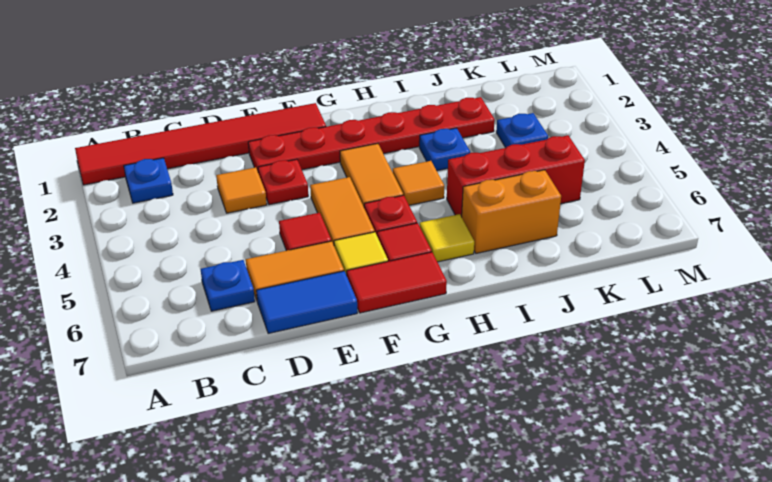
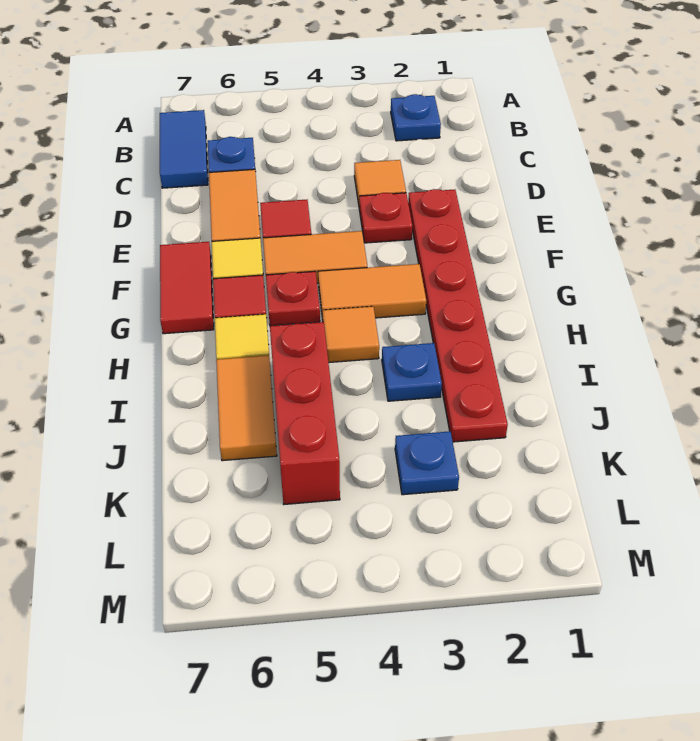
red 1x6 tile [75,103,326,185] -> none
blue 1x2 tile [256,271,357,334] -> blue 1x2 tile moved to [160,110,208,188]
orange 1x2 brick [462,170,561,253] -> orange 1x2 tile [216,355,277,461]

